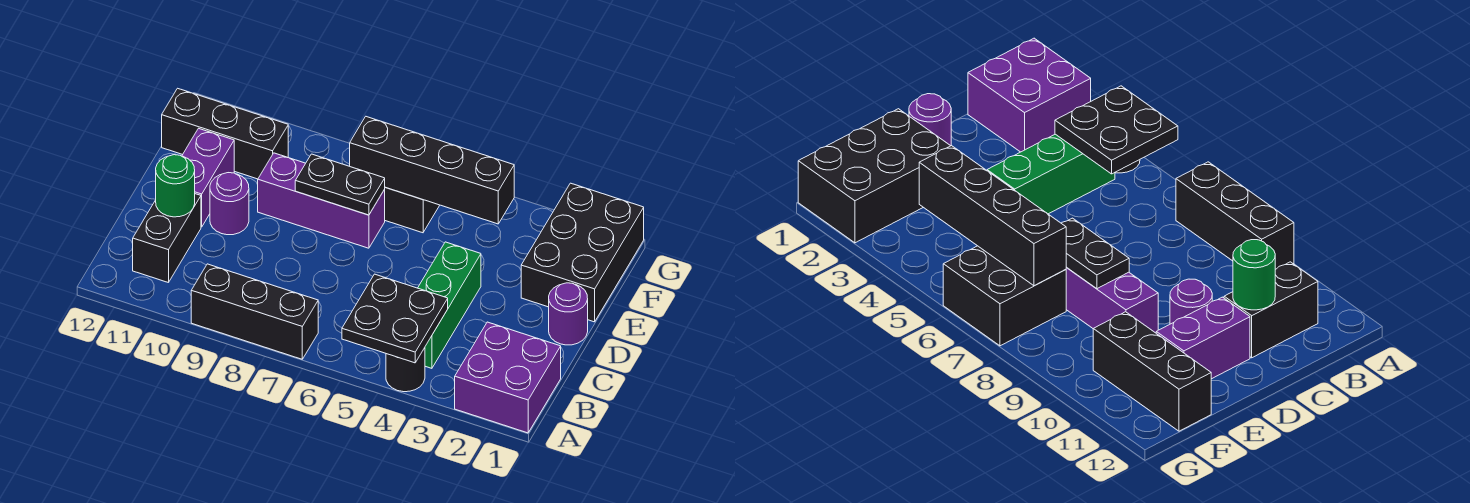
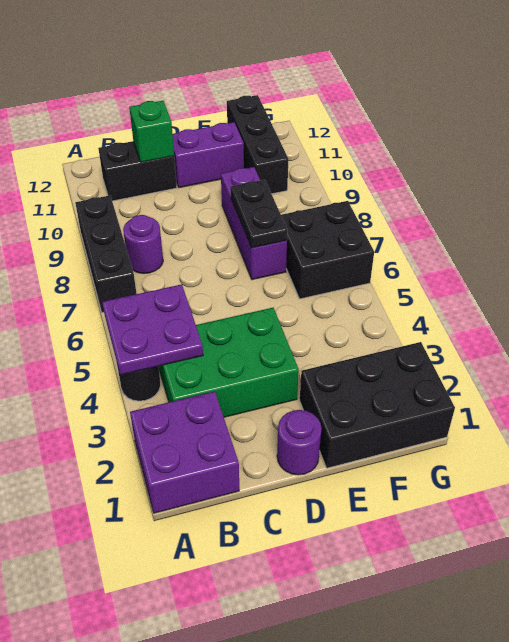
black 2x2 plate [342,274,448,363] -> purple 2x2 plate [102,284,203,375]
green 1x3 brick [418,242,481,368] -> green 2x3 brick [158,308,299,417]
green 1x1 round brick [156,155,195,217] -> green 1x1 brick [129,101,174,162]
purple 1x1 round brick [210,173,249,235] -> purple 1x1 round brick moved to [123,215,163,274]
black 1x4 brick [350,117,514,224] -> none

